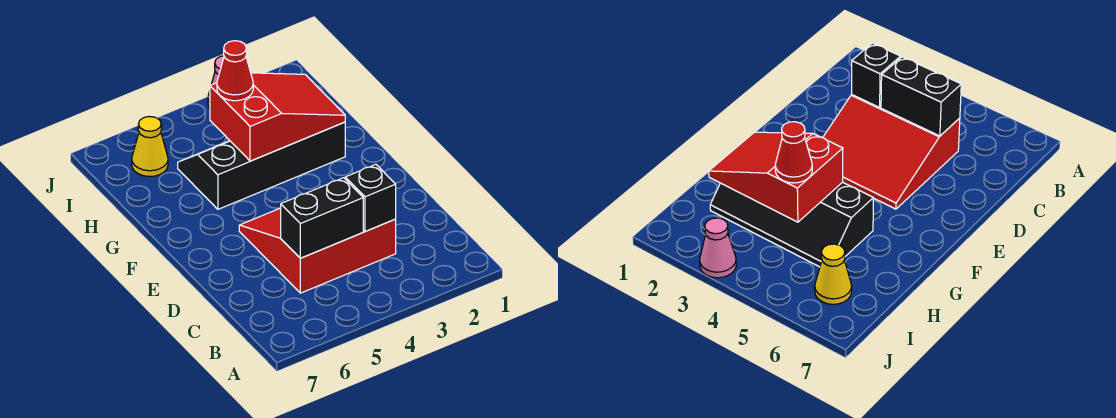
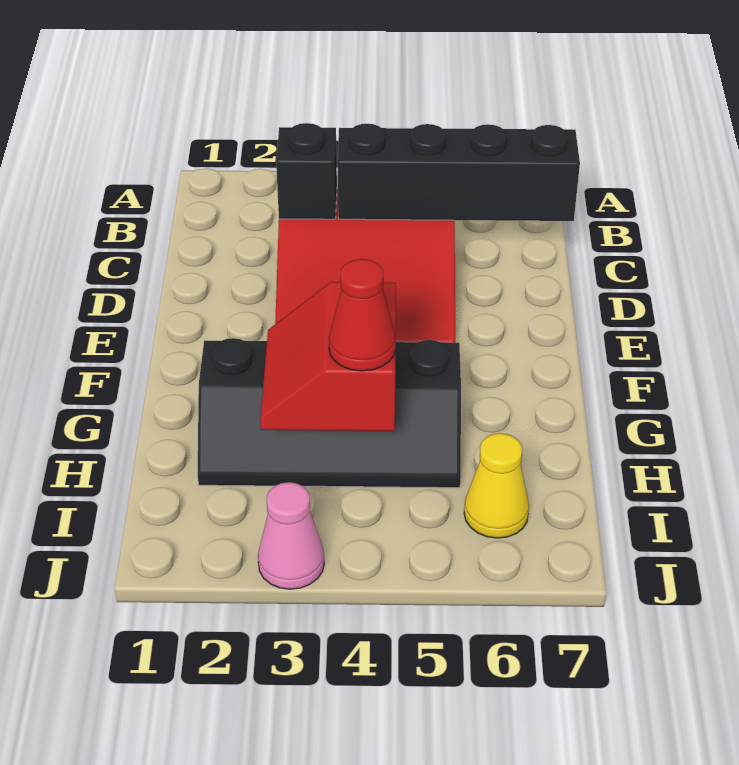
black 1x2 brick [281,178,363,258] -> black 1x4 brick [337,124,580,221]
red 2x3 slope [210,73,345,161] -> red 2x2 slope [260,282,396,431]

